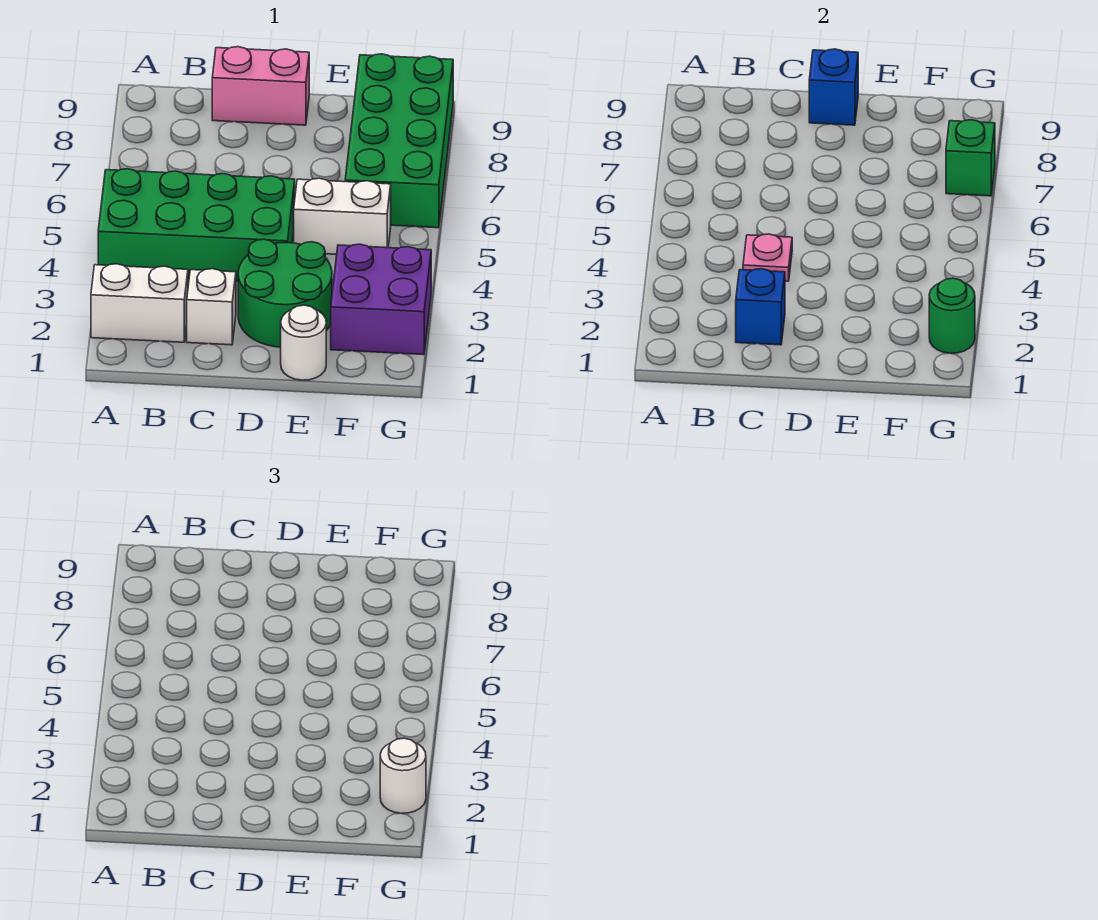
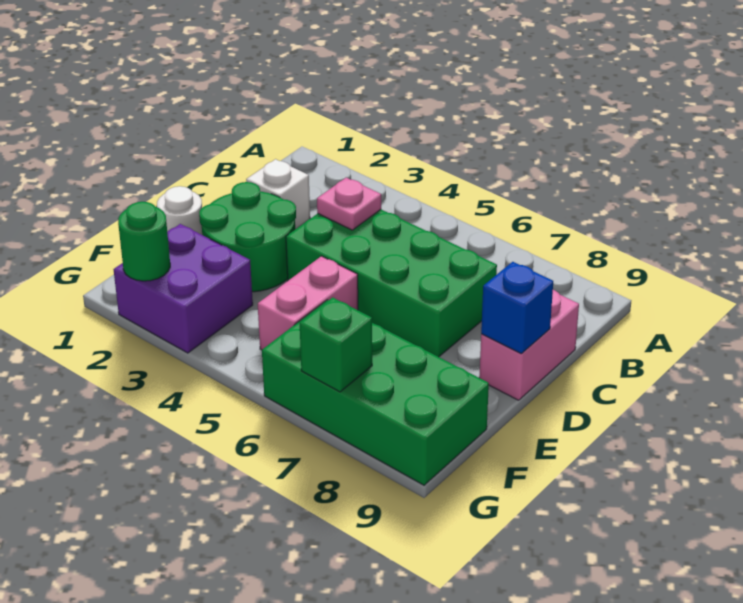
white 1x2 brick [91,264,188,342] -> none
green 2x4 brick [98,169,295,281] -> green 2x4 brick turned to [286,210,497,357]
blue 1x1 brick [736,269,785,345] -> none
white 1x2 brick [294,178,391,254] -> pink 1x2 brick [258,256,358,350]
white 1x1 round brick [380,738,426,813] -> none

